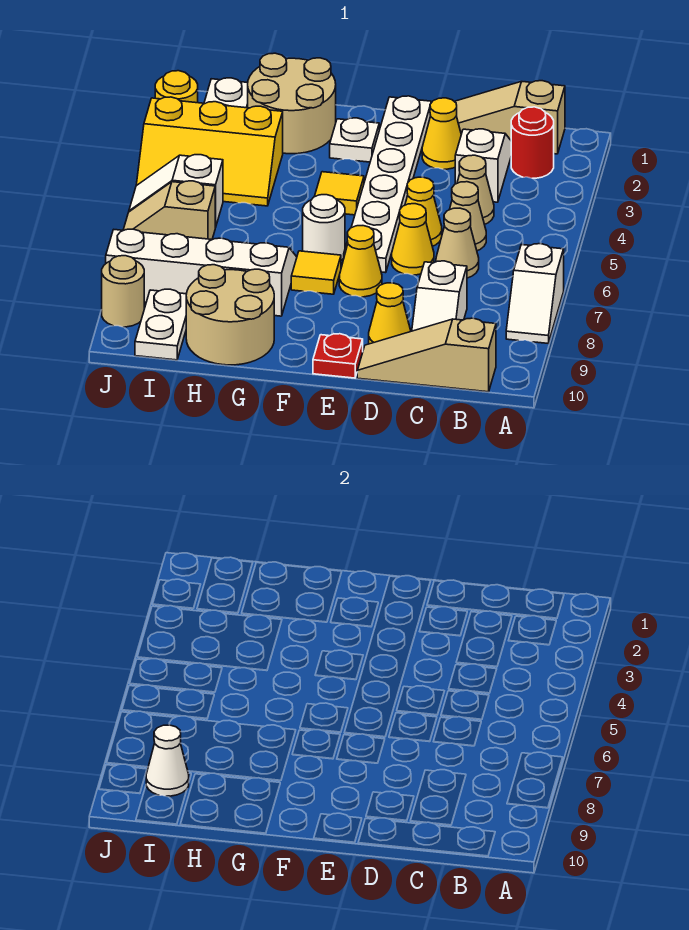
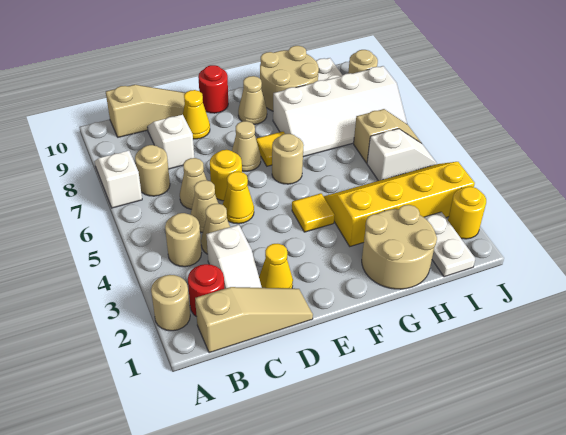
none -> tan 1x1 round brick [151,275,190,331]
none -> tan 1x1 round brick [165,213,201,267]
none -> tan 1x1 round brick [135,145,170,196]
yellow 1x1 cone [392,204,434,275] -> yellow 1x1 round brick [210,150,242,201]
white 1x6 plate [344,96,431,273] -> none
yellow 1x1 cone [339,226,382,297] -> tan 1x1 cone [232,121,261,171]
red 1x1 plate [313,334,363,378] -> red 1x1 round brick [198,65,228,113]
white 1x1 plate [330,118,379,162] -> none
white 1x1 round brick [303,195,345,260] -> tan 1x1 round brick [272,134,304,184]
none -> tan 1x1 cone [238,76,267,124]
yellow 2x3 slope [136,97,283,206] -> yellow 2x4 slope [324,162,475,246]
white 1x1 cone [146,725,189,796] -> none

